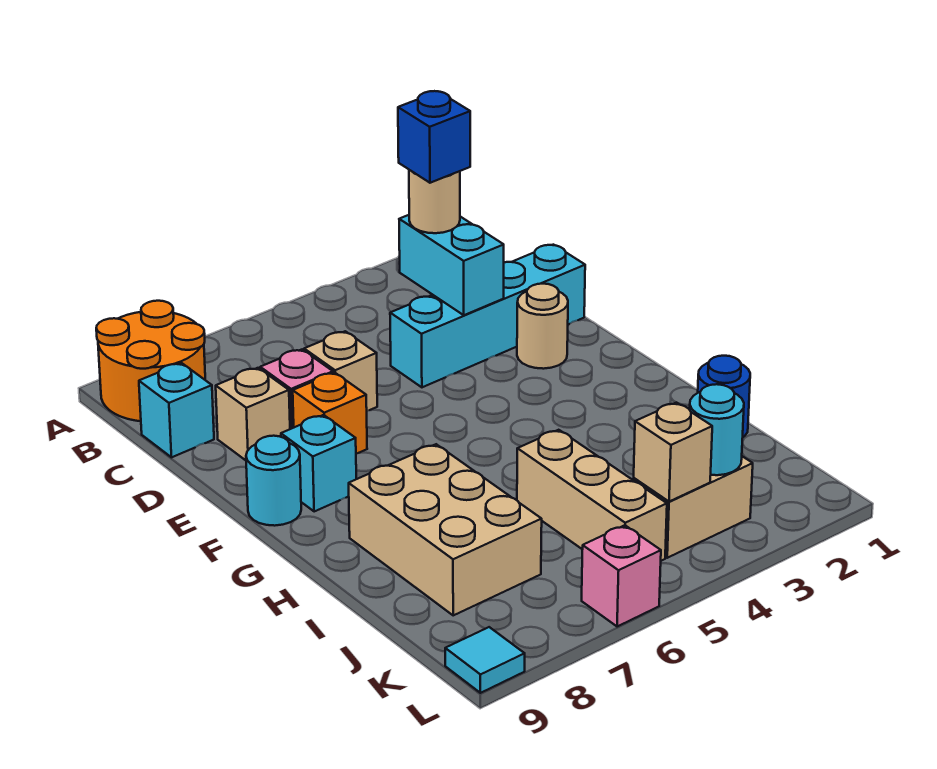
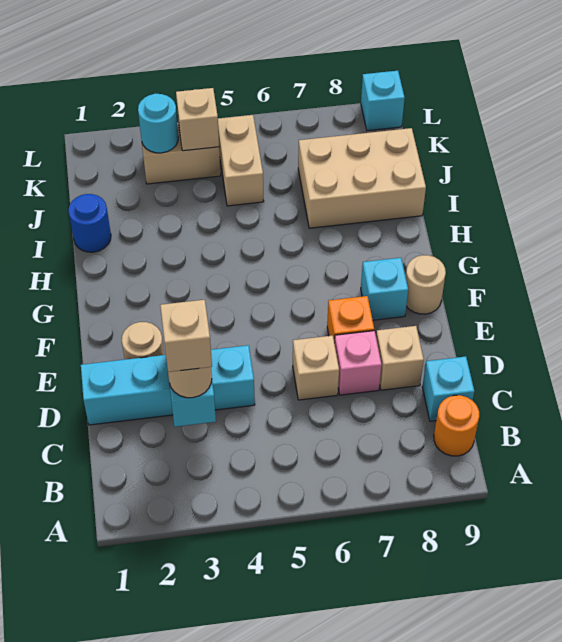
orange 2x2 round brick [96,301,205,421] -> orange 1x1 round brick [434,395,479,456]
blue 1x1 brick [398,91,470,183] -> tan 1x1 brick [160,300,212,372]
cyan 1x1 round brick [246,436,301,526] -> tan 1x1 round brick [406,255,446,314]
tan 2x3 brick [349,444,542,615] -> tan 2x3 brick turned to [298,128,426,228]
tan 1x3 brick [517,430,667,561] -> tan 1x2 brick [218,115,264,206]
pink 1x1 brick [582,525,661,627] -> none
cyan 1x1 tile [445,627,525,693] -> cyan 1x1 brick [361,71,405,131]

